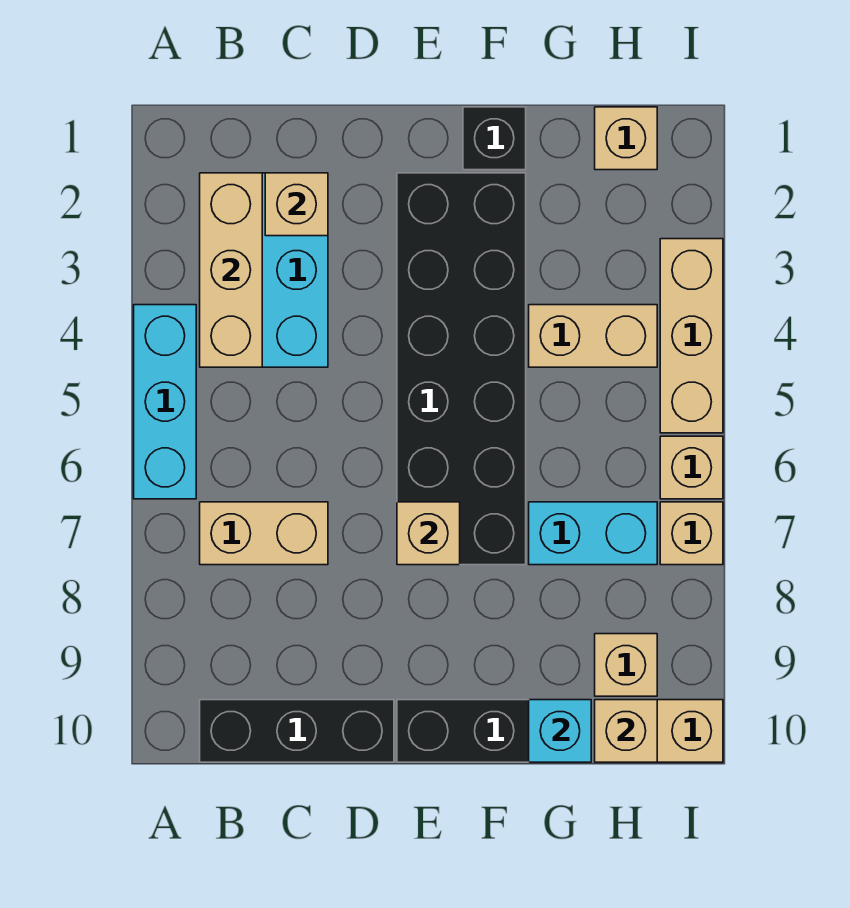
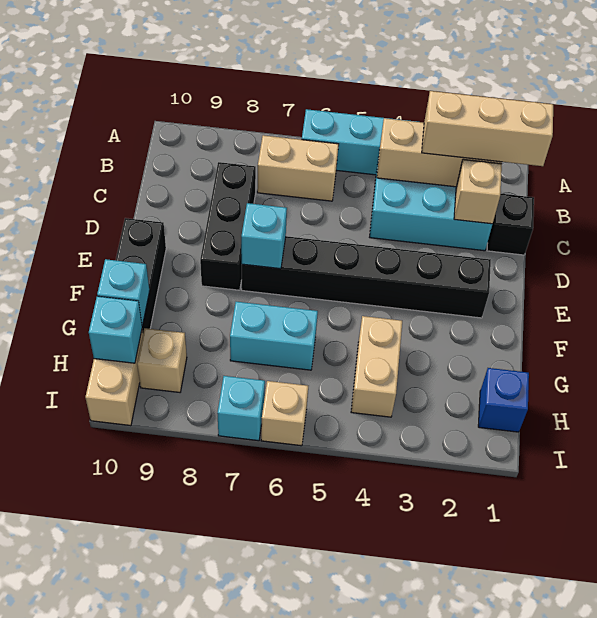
tan 1x2 brick [200,502,328,565] -> tan 1x2 brick turned to [257,135,339,201]
black 1x3 brick [200,700,394,762] -> black 1x3 brick moved to [200,162,256,290]
black 2x6 brick [397,173,526,565] -> black 1x6 brick [242,236,491,318]
tan 1x1 brick [397,502,460,565] -> cyan 1x1 brick [241,203,287,269]
black 1x1 brick [463,107,526,170] -> black 1x1 brick moved to [487,194,534,255]
cyan 1x2 brick [529,502,657,565] -> cyan 1x2 brick turned to [230,302,318,370]
tan 1x1 brick [595,107,657,170] -> blue 1x1 brick [478,368,529,432]
tan 1x1 brick [595,700,657,762] -> cyan 1x1 brick [89,296,142,363]
tan 1x3 brick [660,239,723,433] -> tan 1x3 brick moved to [422,91,553,166]
tan 1x1 brick [660,502,723,565] -> cyan 1x1 brick [217,376,265,441]

